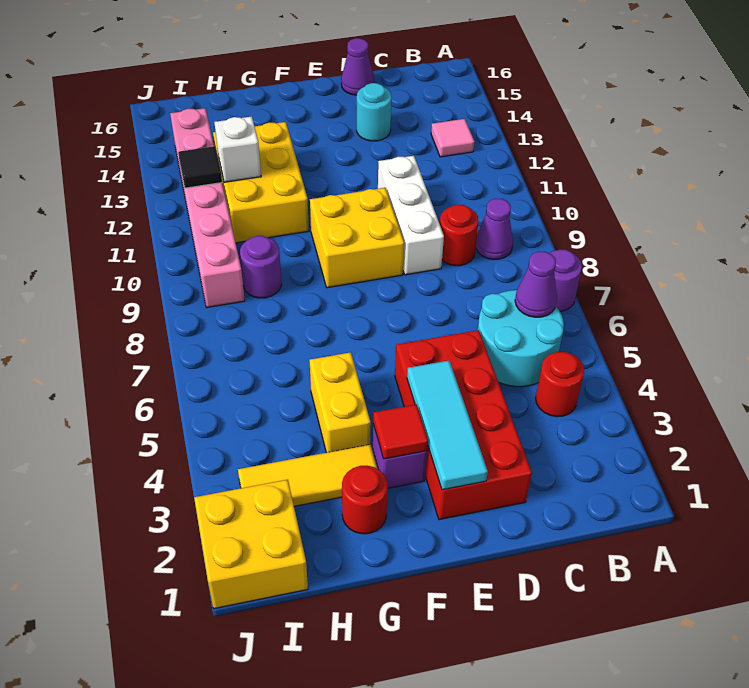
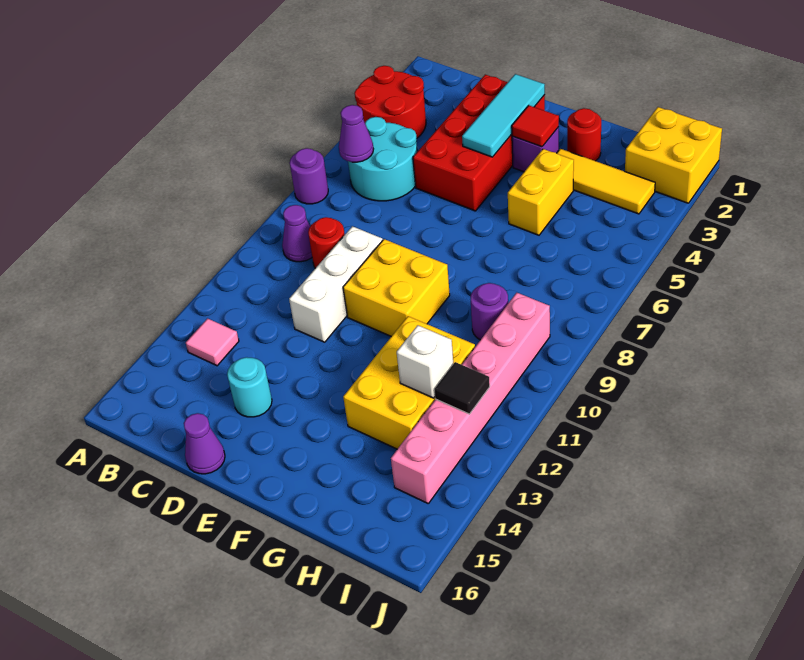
red 1x1 round brick [536,352,584,417] -> red 2x2 round brick [355,66,426,138]

